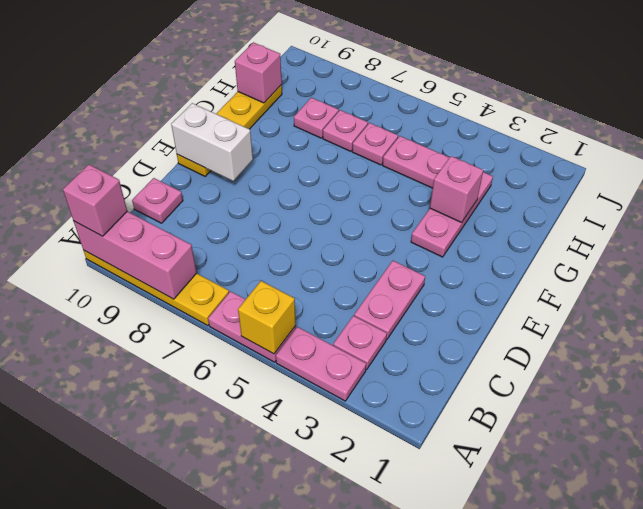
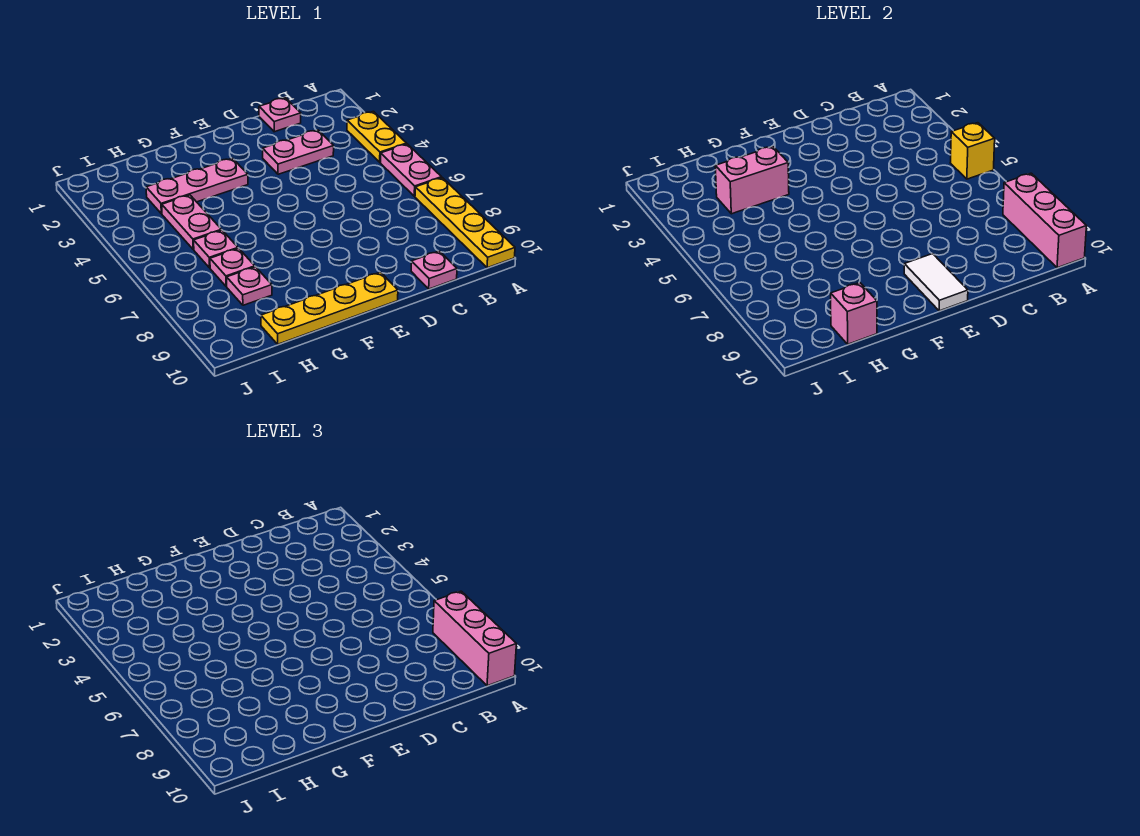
pink 1x2 plate [276,327,366,401] -> yellow 1x2 plate [347,111,407,162]
pink 1x1 brick [63,165,127,236] -> pink 1x3 brick [433,591,516,686]
pink 1x1 plate [333,316,387,370] -> pink 1x1 plate moved to [259,98,301,132]
white 1x2 brick [171,103,253,181] -> white 1x2 tile [904,254,968,311]
pink 1x1 brick [430,156,483,223] -> pink 1x2 brick [715,147,789,214]

